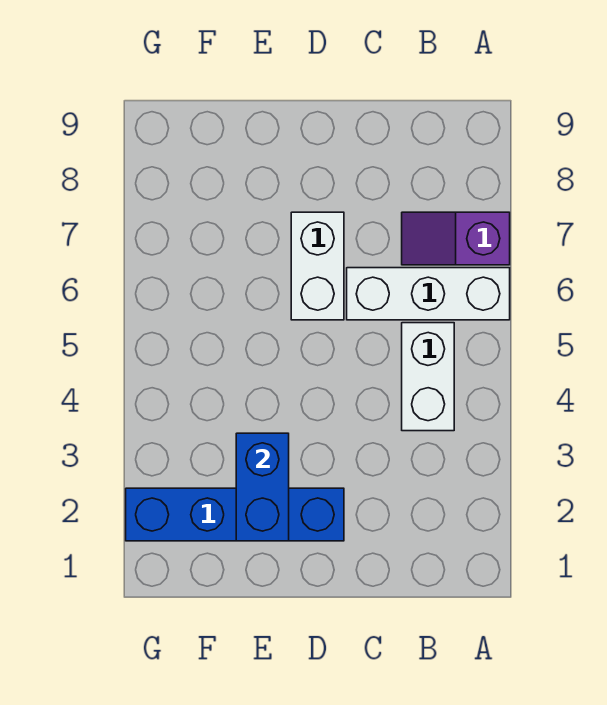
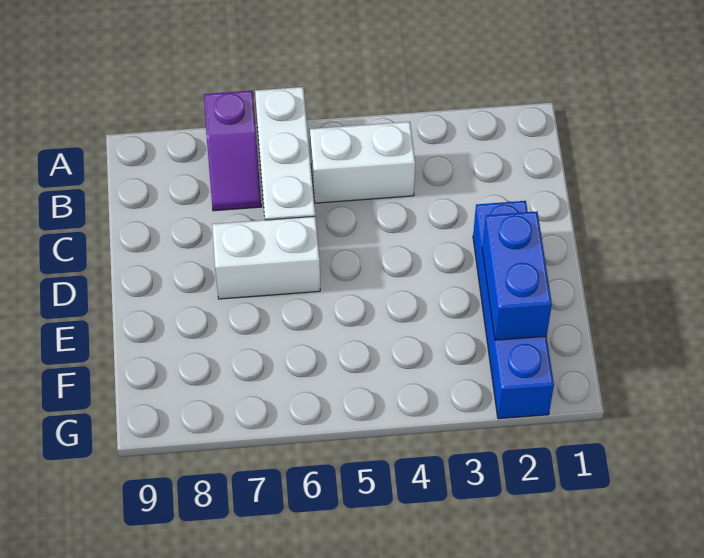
blue 1x2 brick [236,433,289,541] -> blue 1x2 brick turned to [482,212,552,340]

